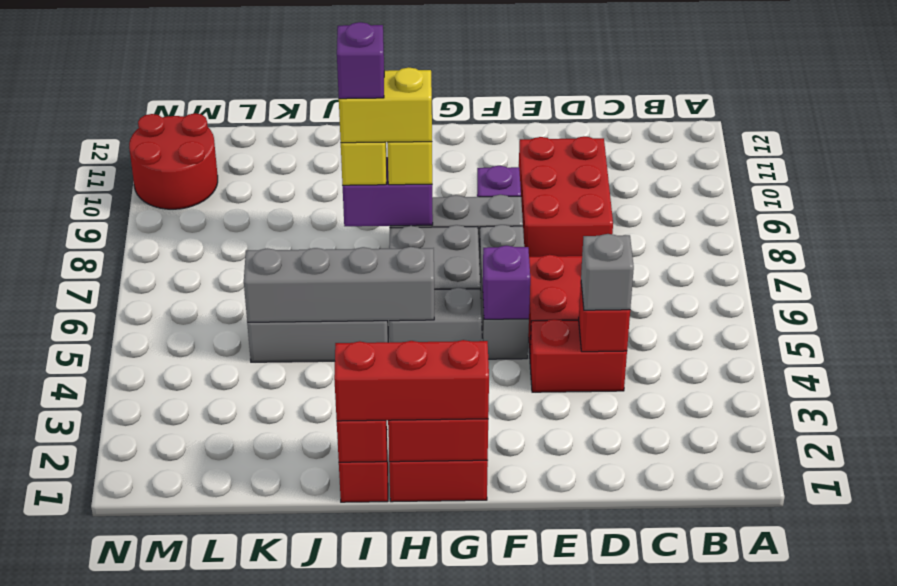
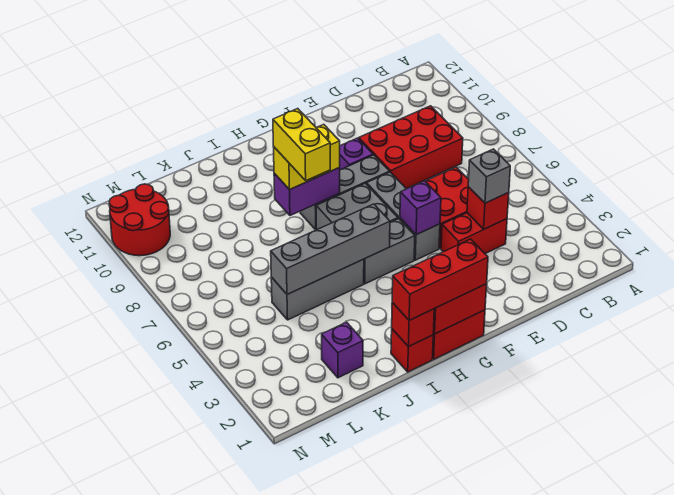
red 2x3 brick [519,136,613,257] -> red 2x3 brick turned to [359,106,463,189]
yellow 1x2 brick [339,67,432,143] -> yellow 1x2 brick turned to [273,109,330,180]
purple 1x1 brick [337,22,384,99] -> purple 1x1 brick moved to [322,322,363,378]

